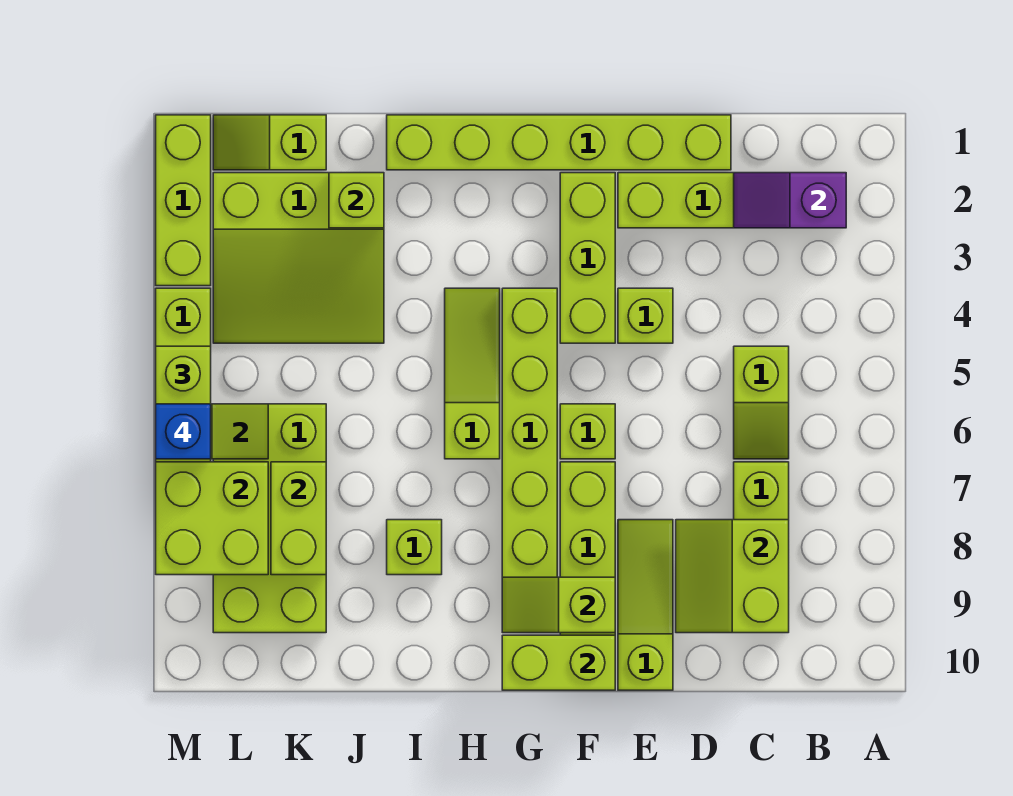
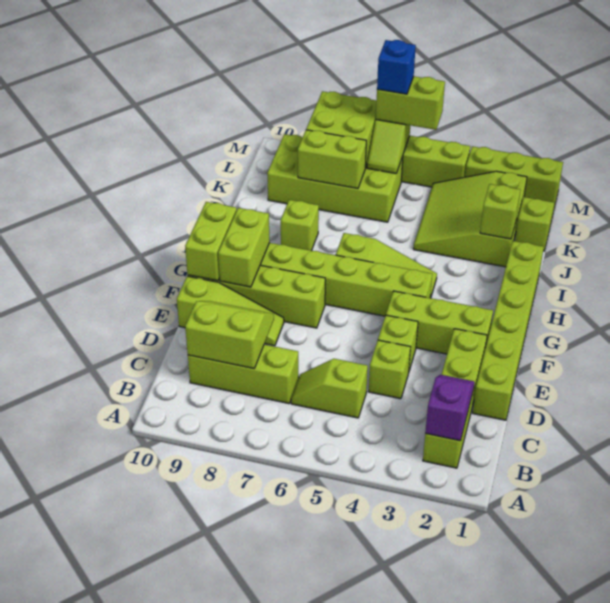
lime 1x1 brick [560,404,615,459] -> lime 1x1 brick moved to [369,340,410,399]
lime 1x2 slope [502,577,615,633] -> lime 1x2 brick [218,208,270,287]

